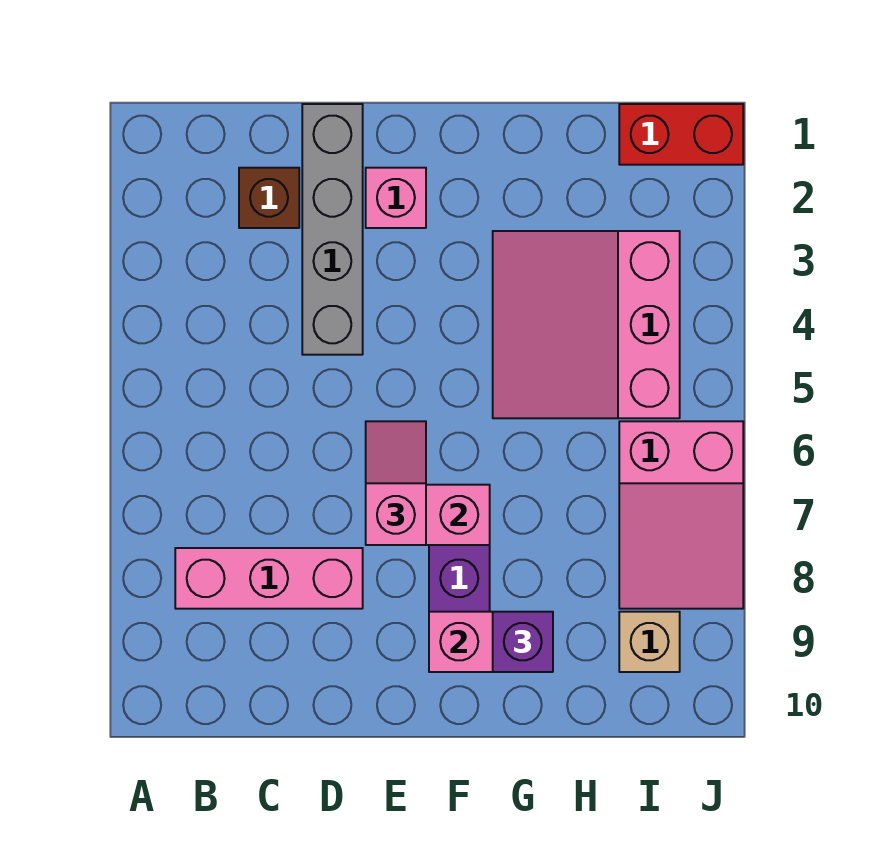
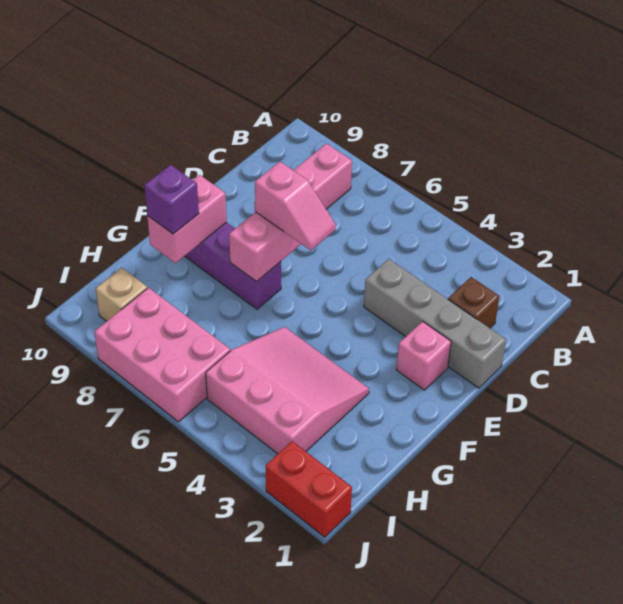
red 1x2 brick [619,104,743,165] -> red 1x2 brick turned to [266,441,352,537]
pink 2x3 slope [619,421,743,609] -> pink 2x3 brick [94,288,230,422]

